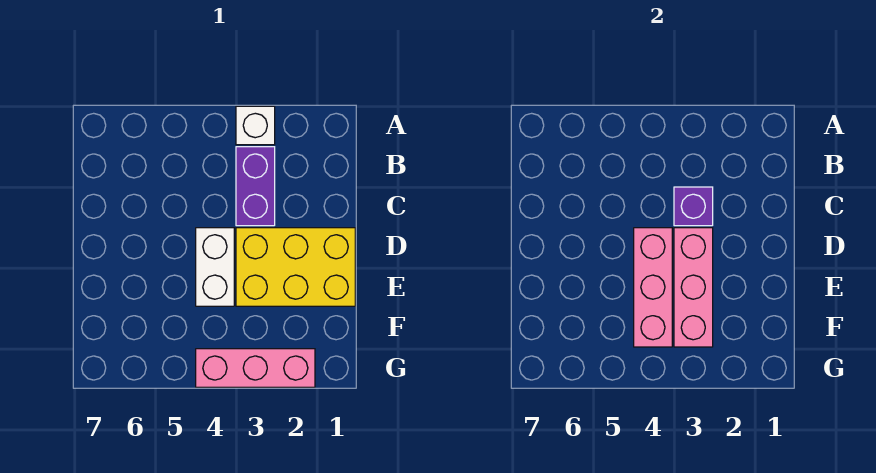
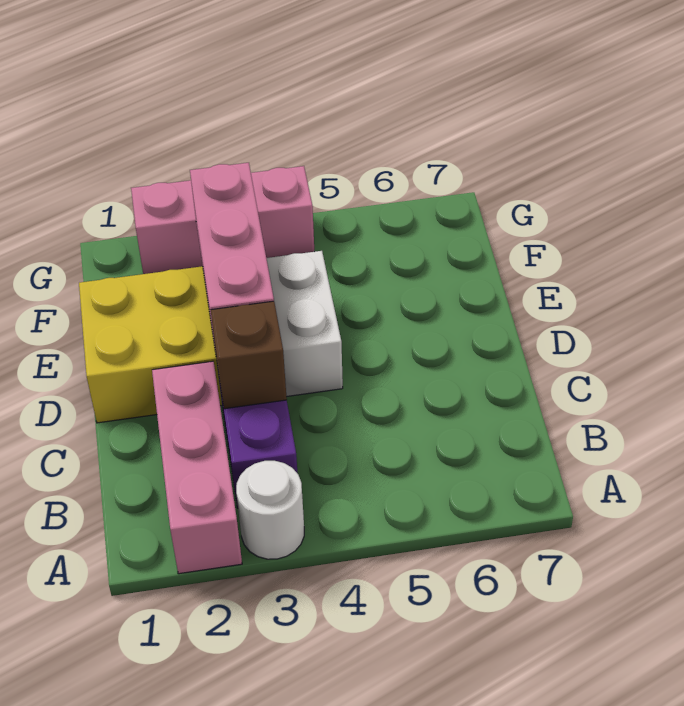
white 1x1 brick [236,106,275,145] -> white 1x1 round brick [236,461,304,559]
purple 1x1 brick [674,187,713,226] -> brown 1x1 brick [211,301,287,409]
pink 1x3 brick [634,228,672,347] -> pink 1x3 brick moved to [152,361,242,574]

